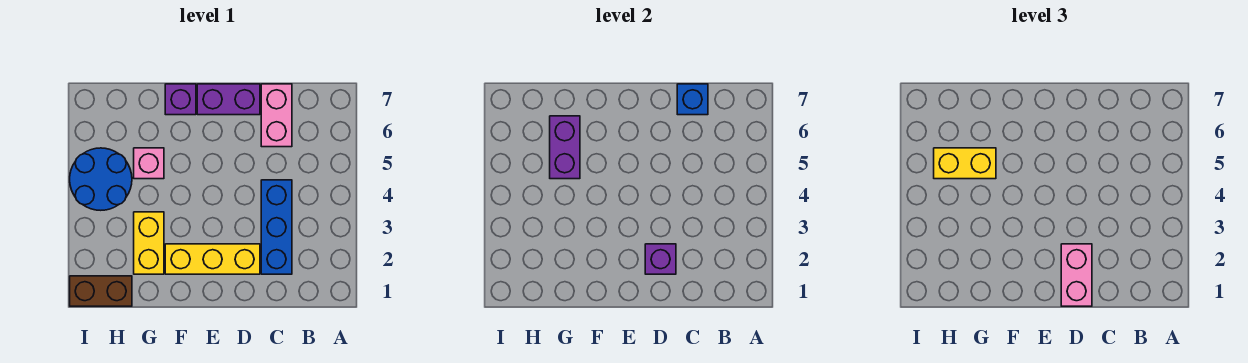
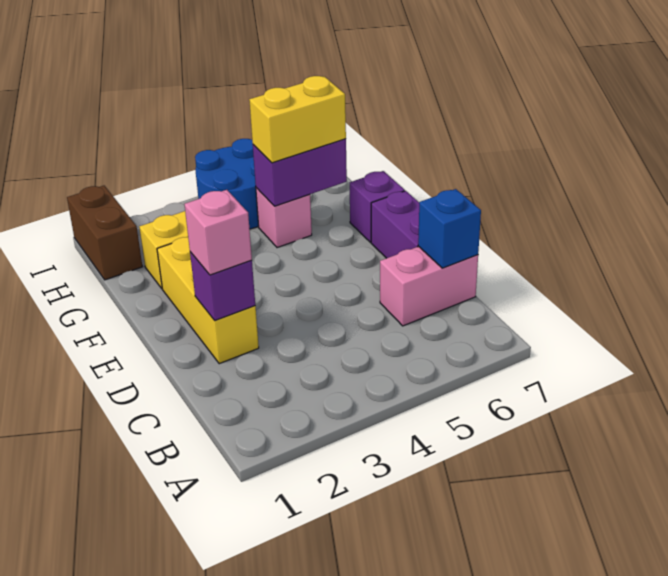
blue 1x3 brick [261,180,292,274] -> none
pink 1x2 brick [1061,244,1092,306] -> pink 1x1 brick [184,190,252,275]
yellow 1x2 brick [934,148,996,179] -> yellow 1x2 brick turned to [249,76,346,163]

